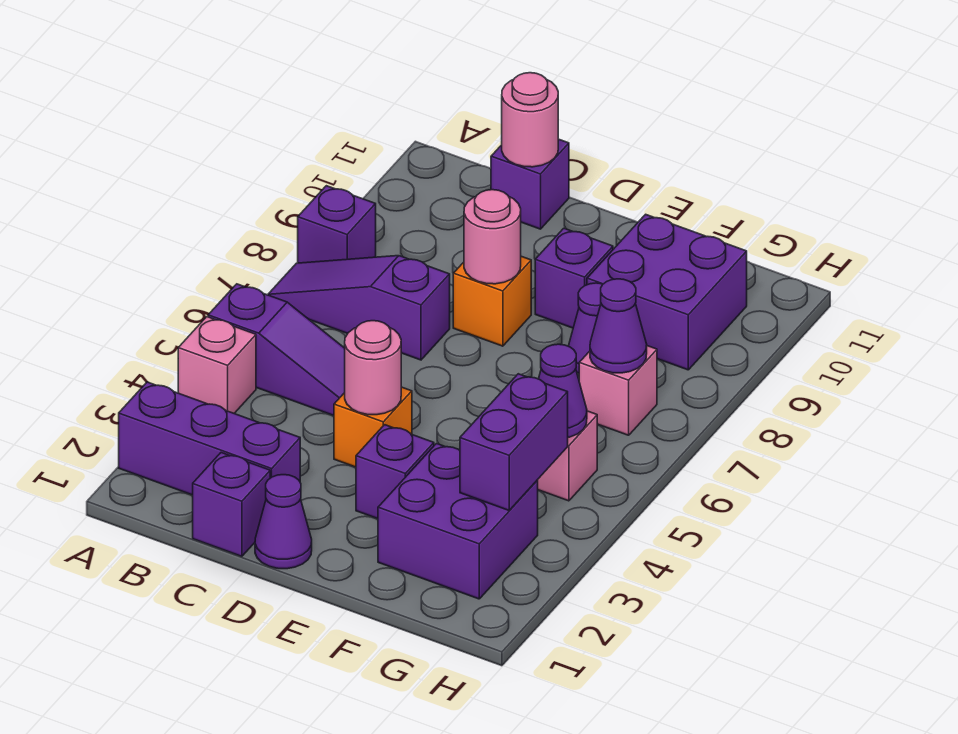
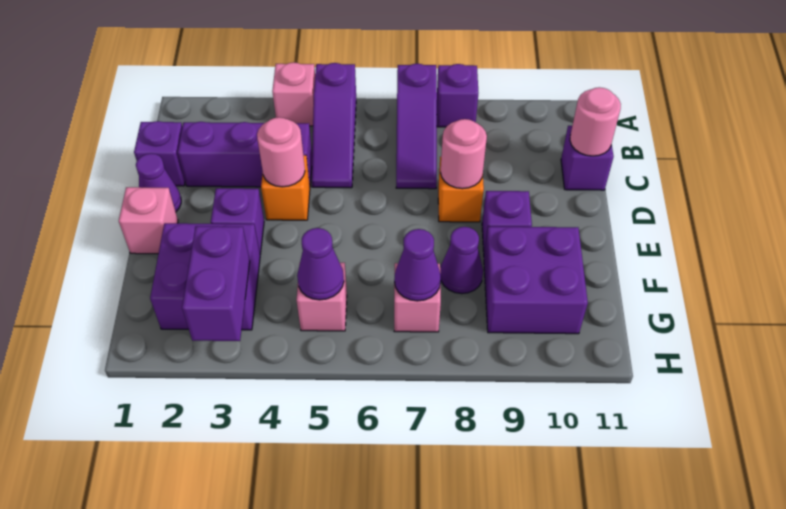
purple 1x3 brick [119,382,300,495] -> purple 1x3 brick turned to [178,122,312,187]
purple 1x3 slope [268,256,450,360] -> purple 1x3 slope turned to [396,64,437,189]
none -> pink 1x1 brick [119,187,178,254]
purple 1x2 brick [460,374,568,510] -> purple 1x2 brick turned to [182,226,250,341]

